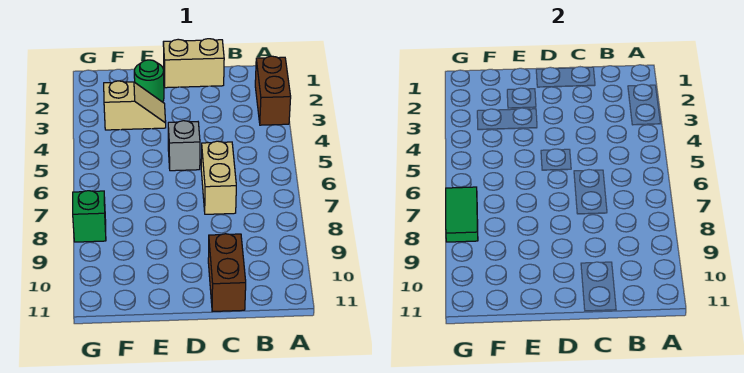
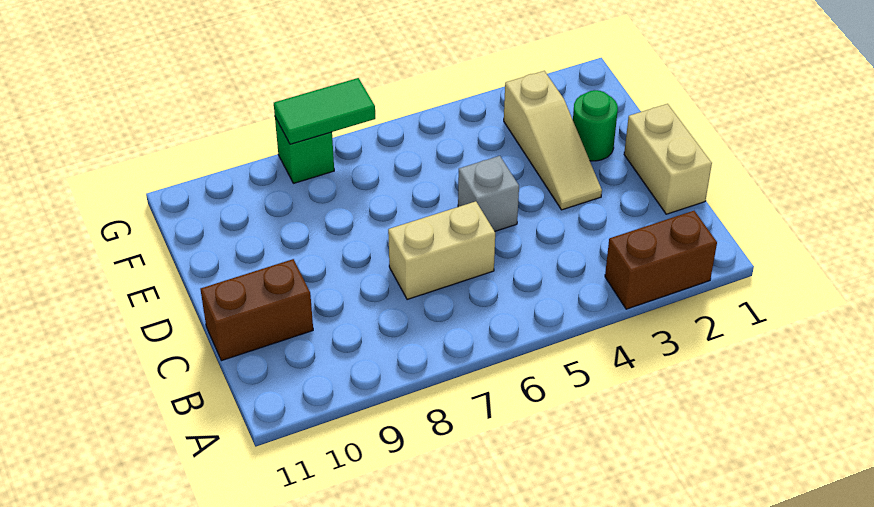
tan 1x2 slope [104,81,166,130] -> tan 1x3 slope [504,71,602,210]

